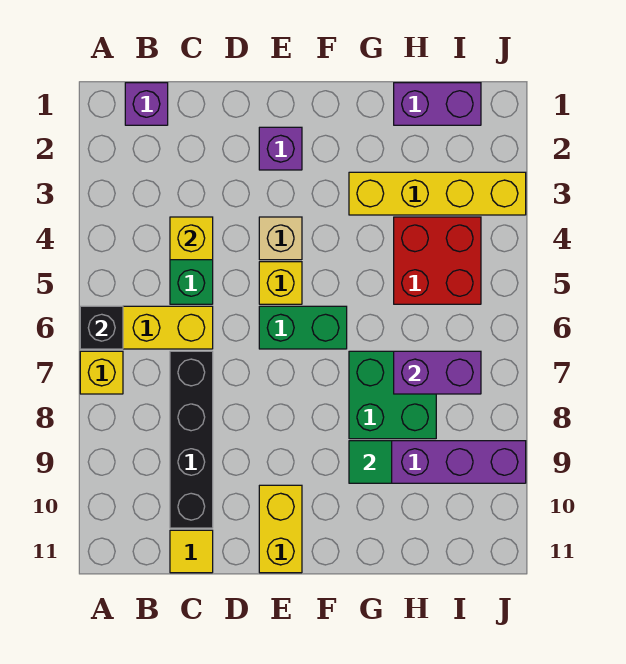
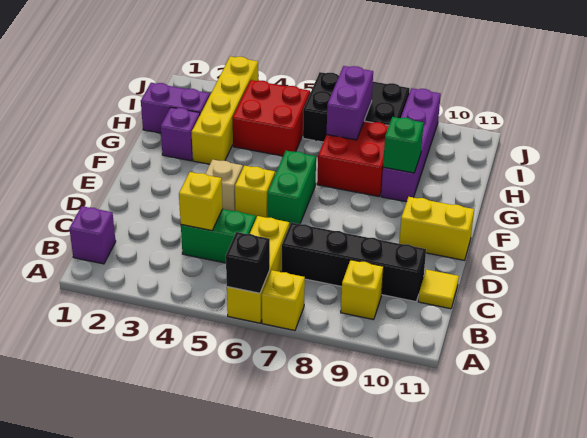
none -> yellow 1x1 brick [341,260,384,320]
purple 1x1 brick [259,127,302,170] -> purple 1x1 brick moved to [161,107,200,161]
green 2x2 brick [349,351,436,439] -> red 2x2 brick [317,121,389,196]
green 1x1 tile [349,441,392,483] -> green 1x1 brick [383,117,424,173]
purple 1x2 brick [394,83,481,125] -> purple 1x2 brick turned to [141,83,210,133]
none -> black 2x3 brick [303,72,410,142]

